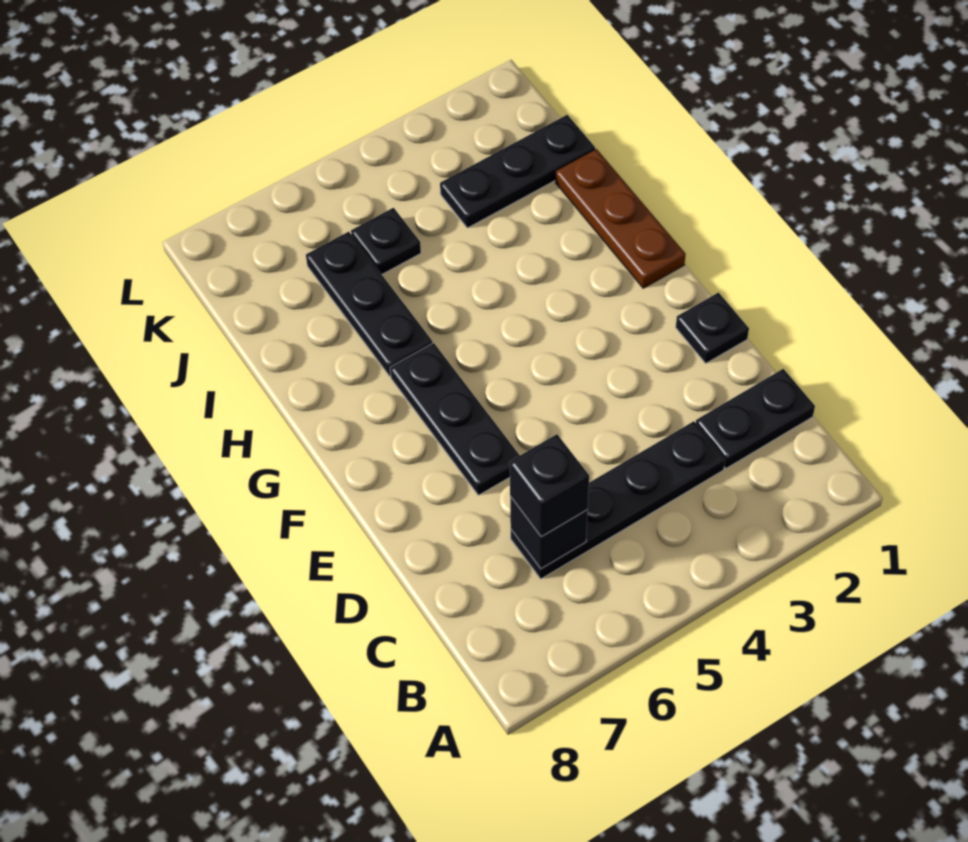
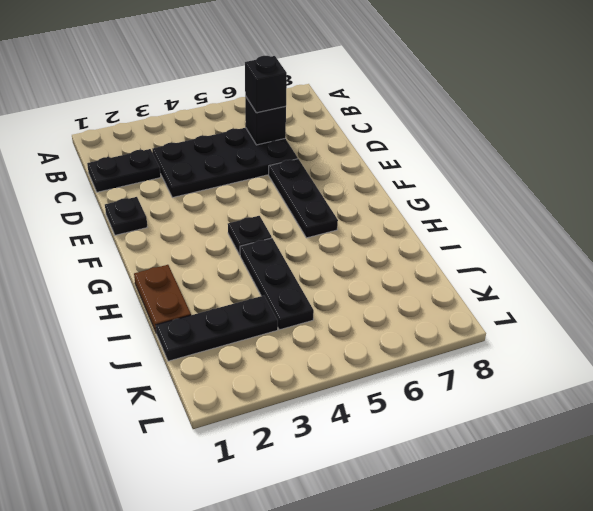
black 1x4 plate [511,421,725,579] -> black 2x4 plate [152,128,298,198]
brown 1x3 plate [555,149,686,288] -> brown 1x2 plate [134,265,191,333]
black 1x3 plate [306,232,433,376] -> black 1x3 plate moved to [240,238,314,330]
black 1x1 plate [351,208,421,274] -> black 1x1 plate moved to [228,216,272,255]

